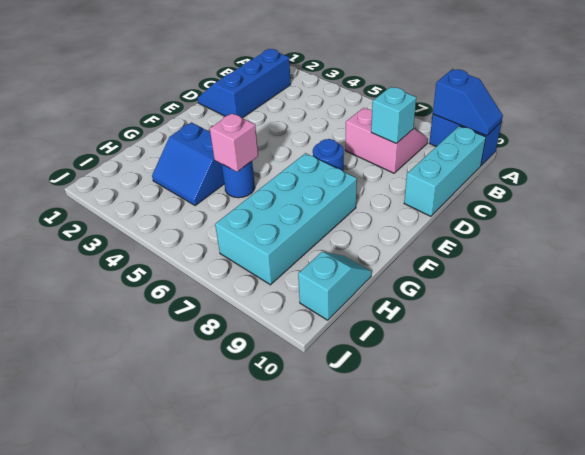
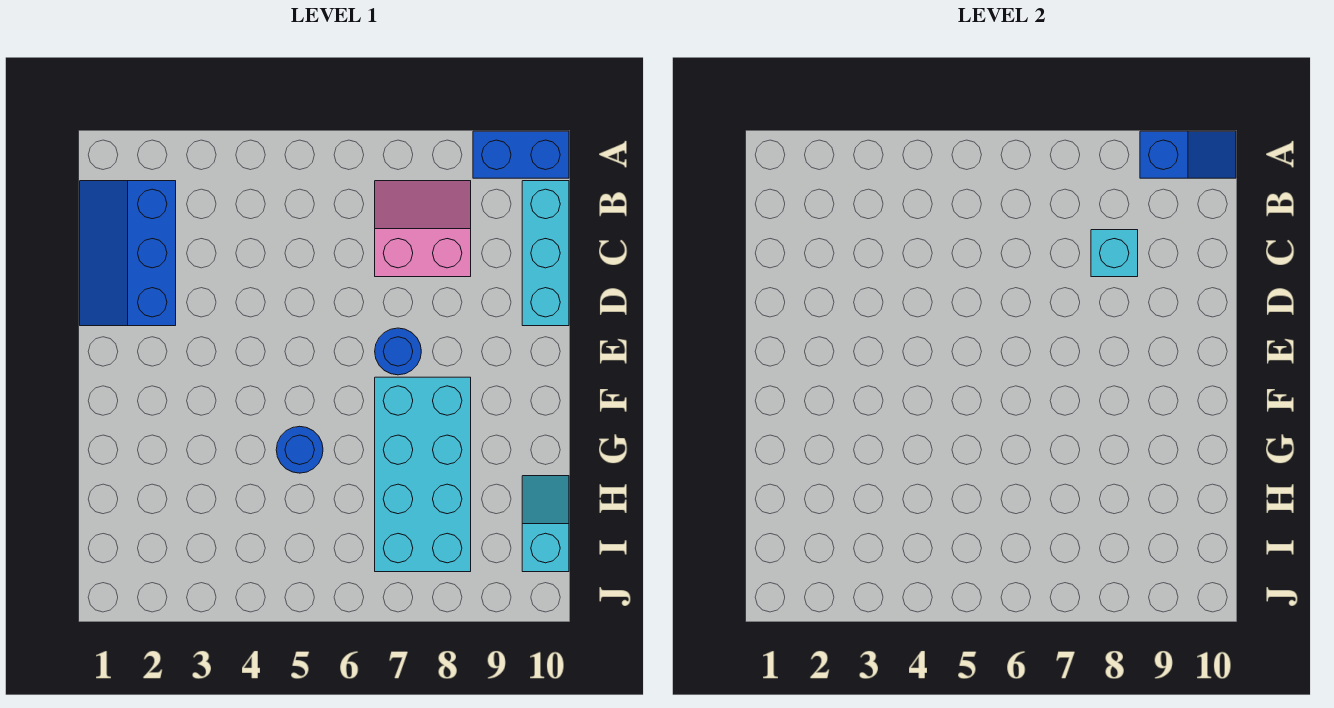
blue 2x2 slope [152,122,224,206] -> none
pink 1x1 brick [210,113,258,172] -> none

